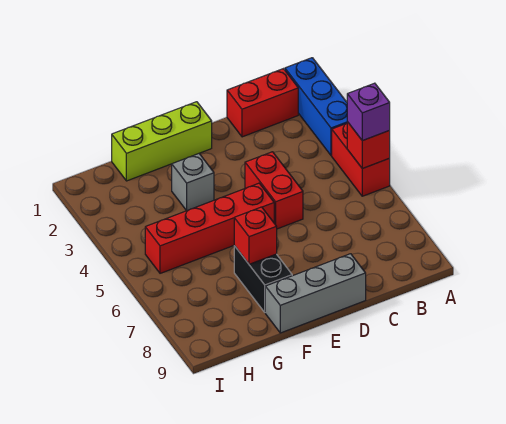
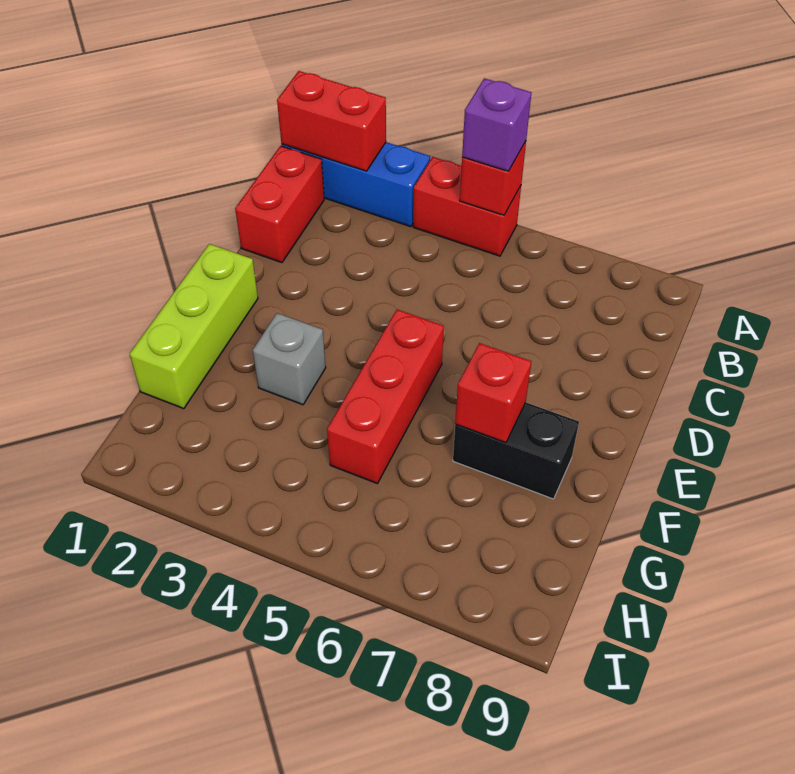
red 1x2 brick [245,152,303,229] -> red 1x2 brick moved to [277,71,386,171]
grey 1x3 brick [265,254,366,333] -> none
red 1x4 brick [145,183,274,273] -> red 1x3 brick [327,309,444,483]

